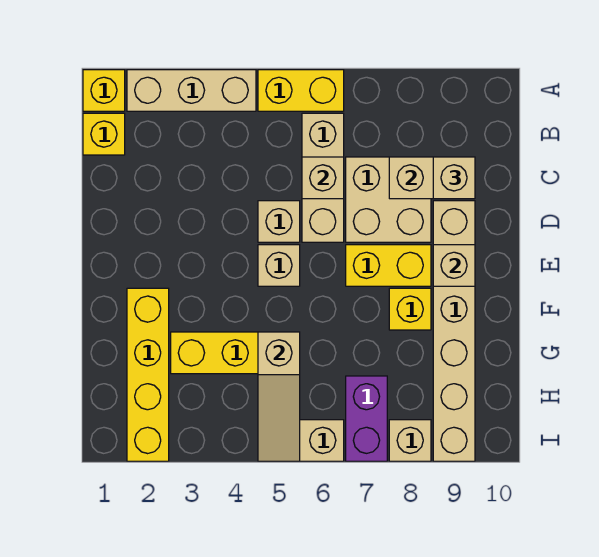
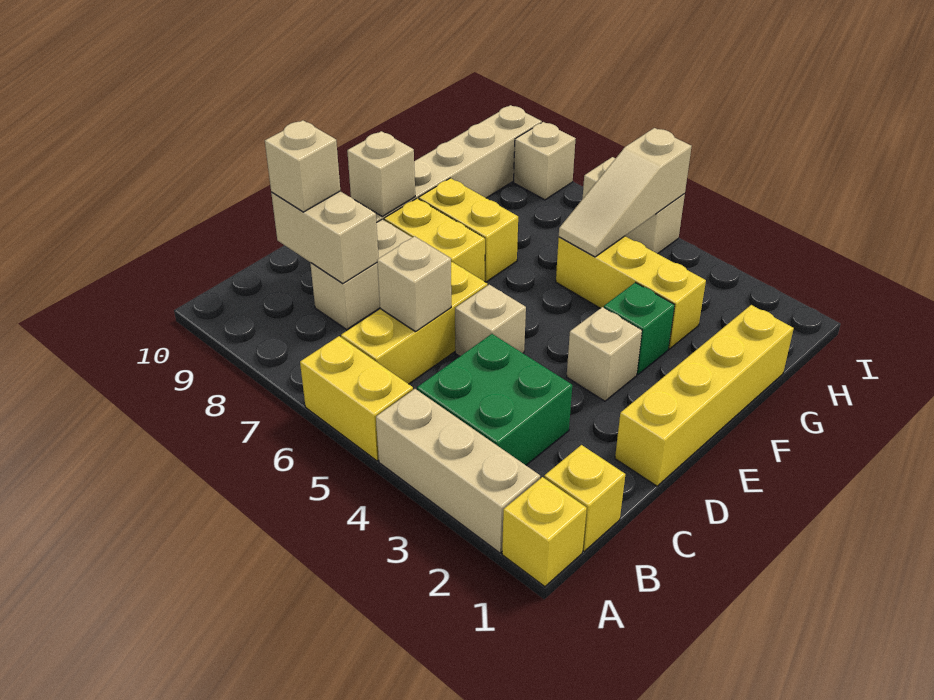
none -> green 2x2 brick [417,334,572,465]
tan 1x3 brick [302,113,344,242] -> yellow 1x3 brick [341,262,487,384]
tan 2x2 brick [346,157,431,242] -> tan 1x2 brick [310,219,412,330]
tan 1x1 brick [258,245,300,286] -> tan 1x1 brick moved to [567,307,642,401]
yellow 1x4 brick [127,288,169,461] -> yellow 1x4 brick moved to [615,305,794,486]
none -> green 1x1 brick [604,282,675,374]
yellow 1x1 brick [389,288,431,330] -> yellow 1x2 brick [419,178,518,282]
tan 1x3 slope [258,332,300,461] -> tan 1x3 slope turned to [559,128,692,257]
purple 1x2 brick [346,376,387,461] -> none

